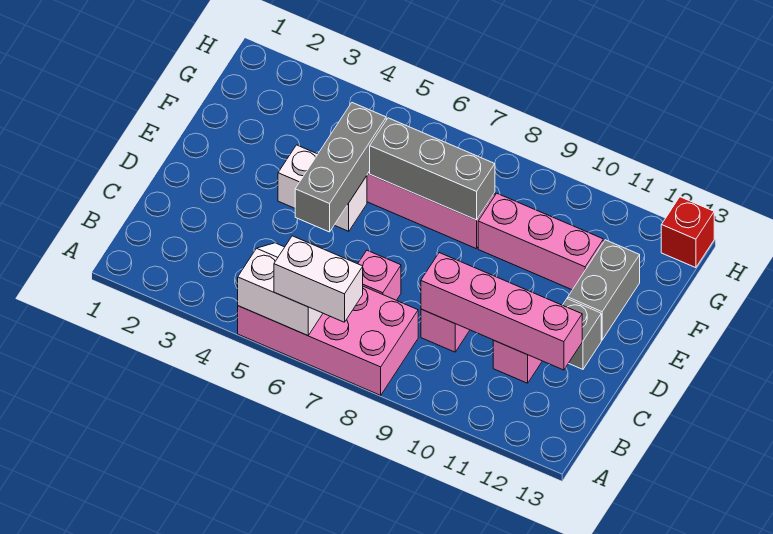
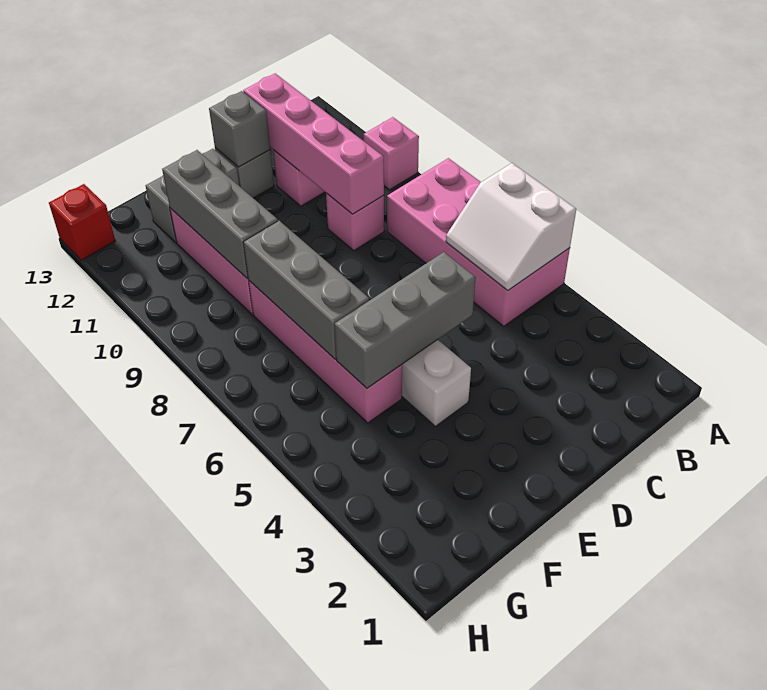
white 1x2 brick [274,236,363,322] -> none
pink 1x1 brick [358,250,401,300] -> pink 1x1 brick moved to [364,117,419,190]
none -> grey 1x1 brick [209,91,270,167]
none -> grey 1x3 brick [162,150,278,279]

